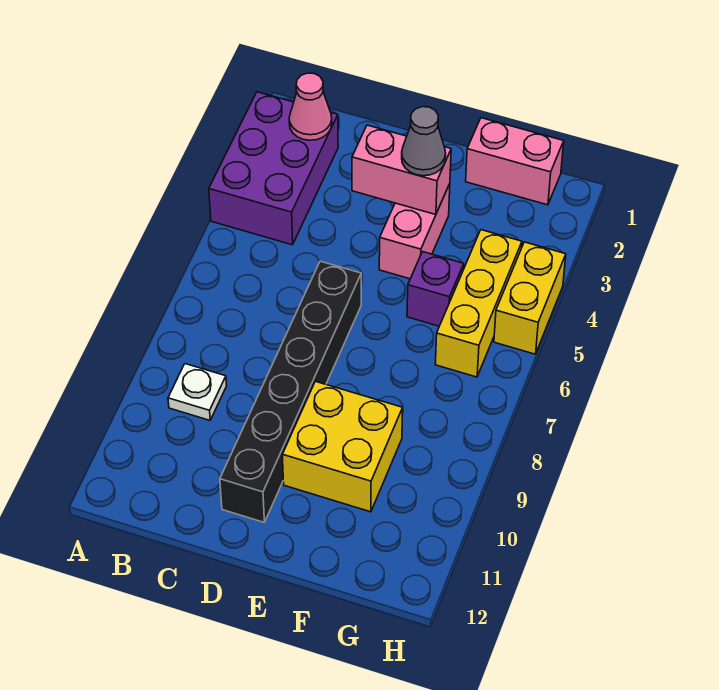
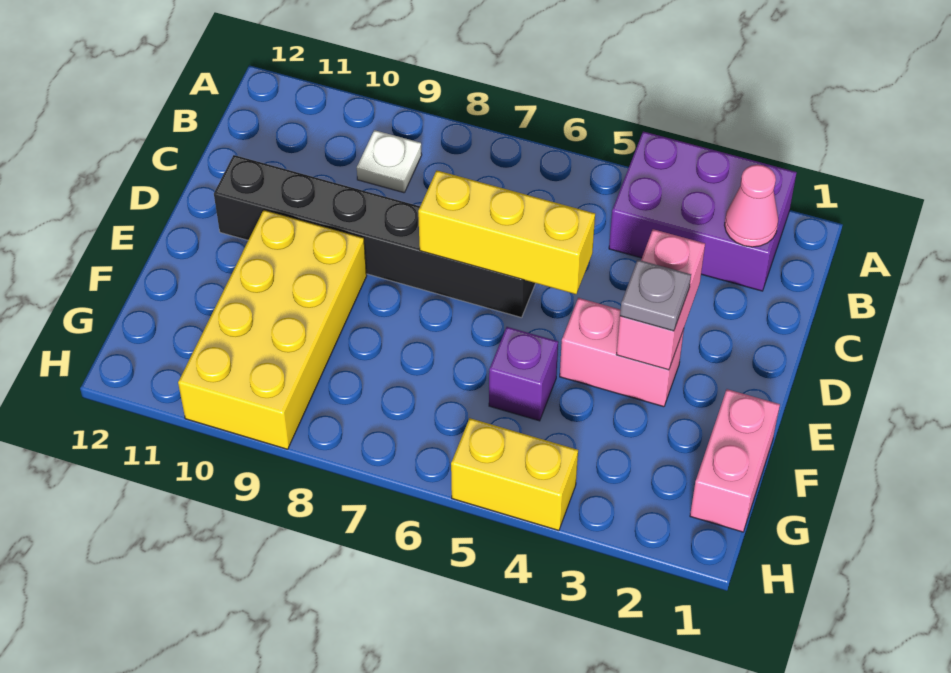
grey 1x1 cone [402,107,446,176] -> grey 1x1 plate [620,260,691,331]
yellow 2x2 brick [282,381,403,512] -> yellow 2x4 brick [178,210,367,449]
yellow 1x3 brick [435,230,522,377] -> yellow 1x3 brick moved to [418,171,595,294]

